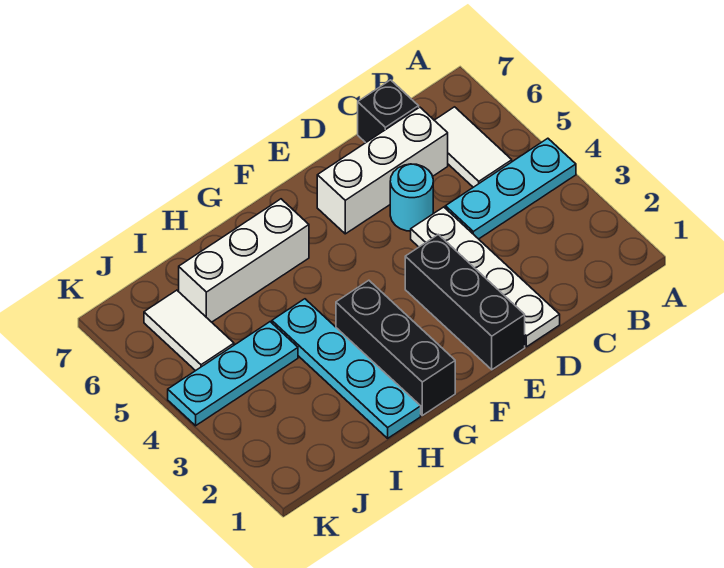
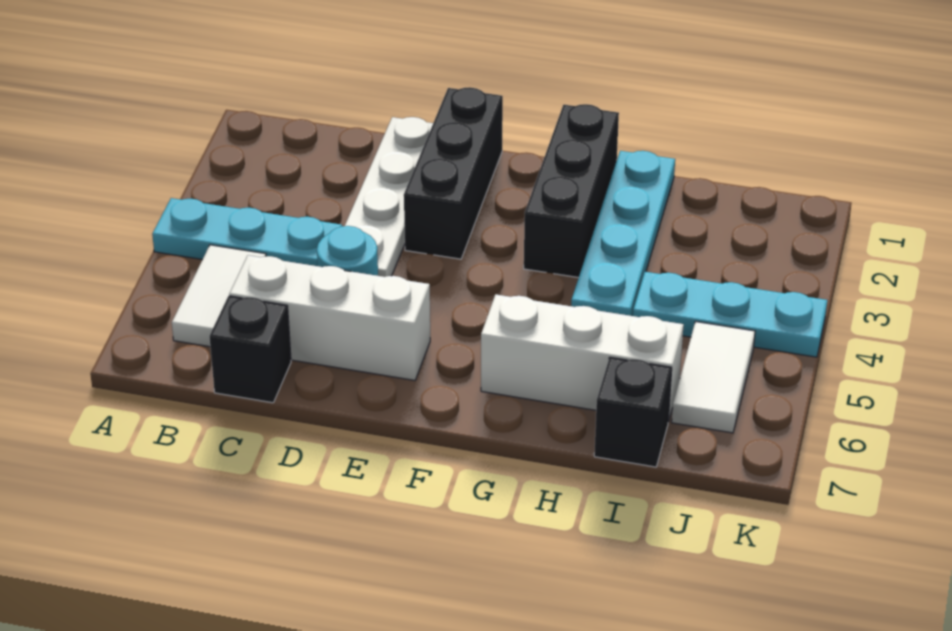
none -> black 1x1 brick [594,357,672,467]

